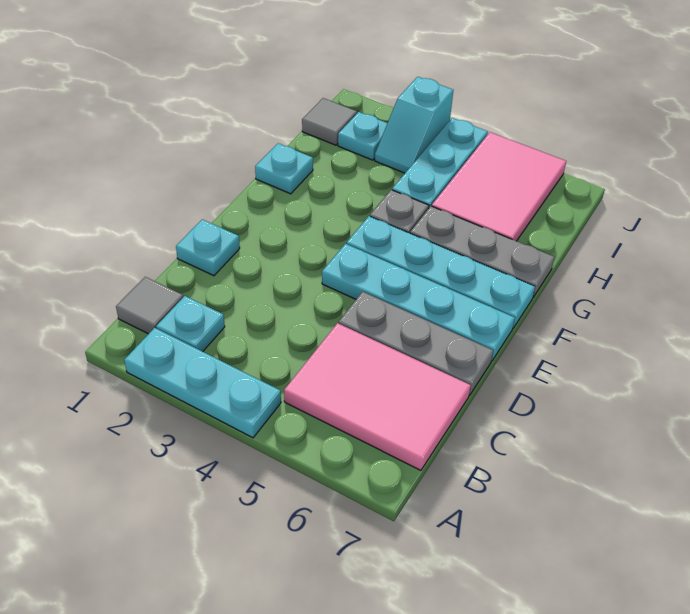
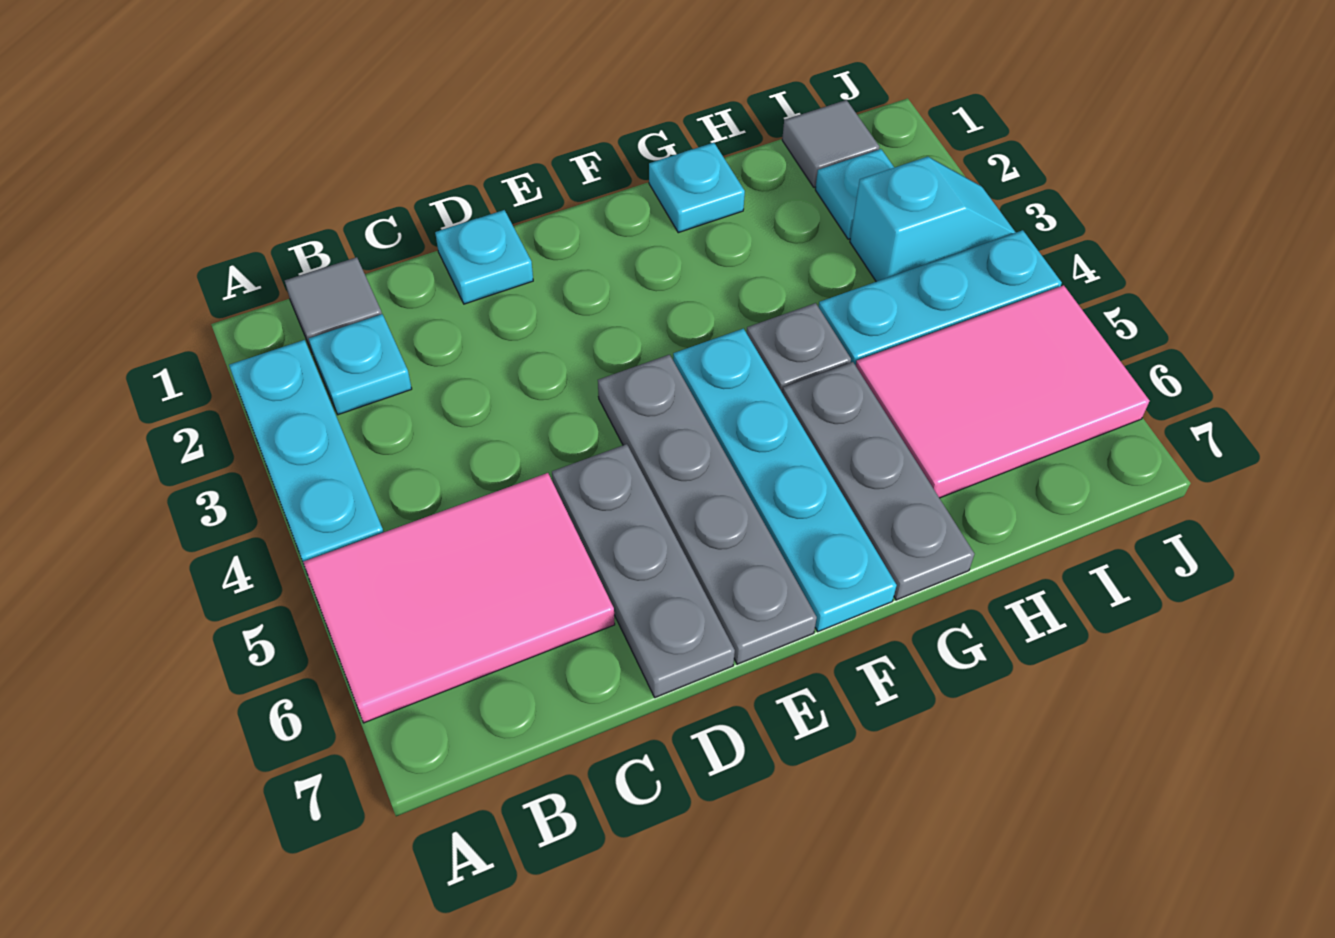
pink 2x3 tile [284,323,471,470] -> pink 2x3 tile turned to [303,473,615,723]
cyan 1x4 plate [322,244,515,361] -> grey 1x4 plate [598,355,817,664]
cyan 1x2 slope [375,77,453,173] -> cyan 1x2 slope turned to [850,157,1016,282]

